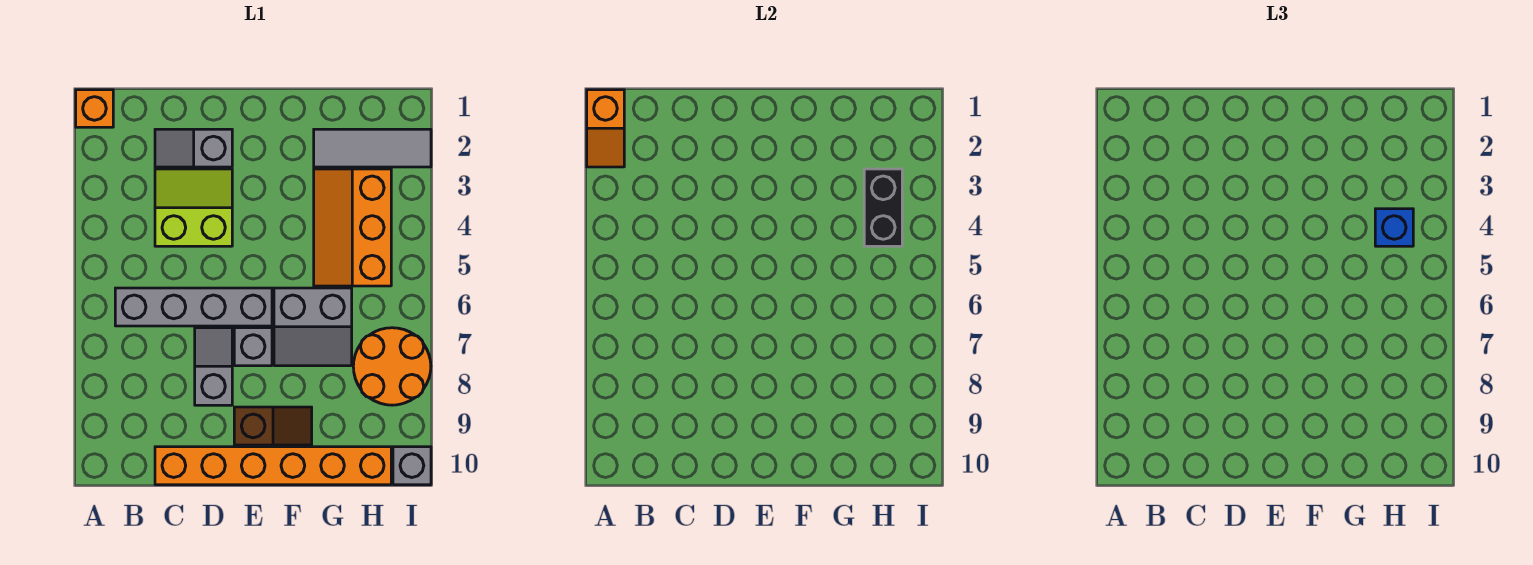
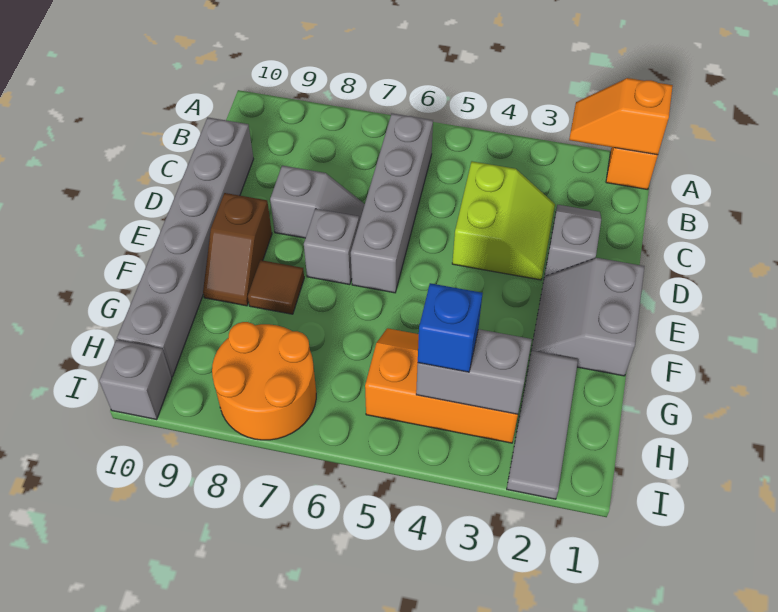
orange 1x6 brick [155,447,391,485] -> grey 1x6 brick [117,118,253,377]
grey 2x2 slope [274,288,352,366] -> grey 2x2 slope moved to [531,258,644,376]
none -> brown 1x1 tile [248,260,304,314]
black 1x2 brick [864,169,902,246] -> grey 1x2 brick [416,329,532,414]

